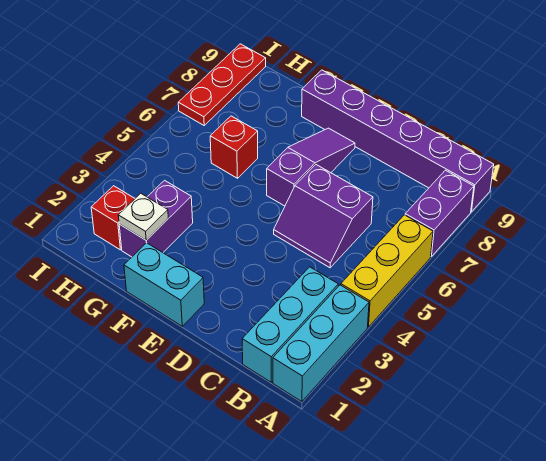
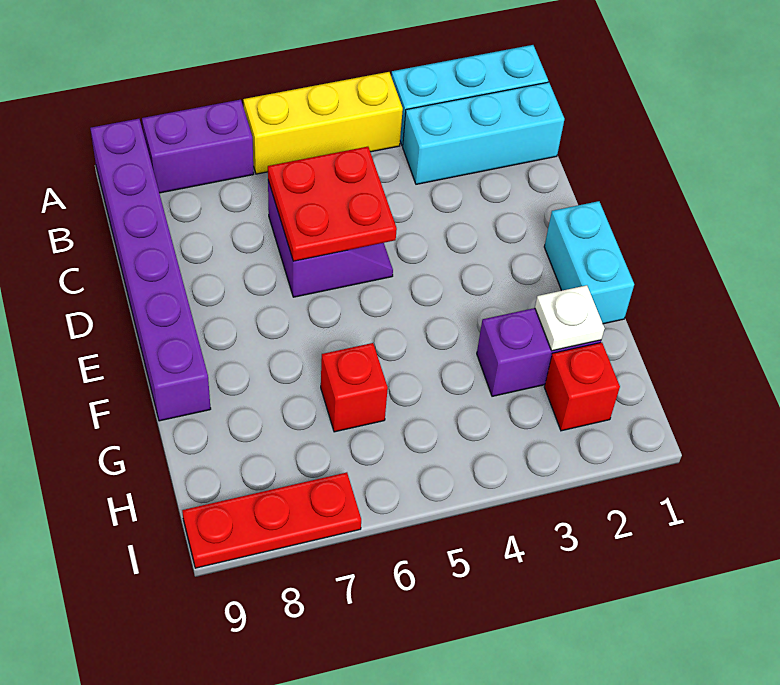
none -> red 2x2 plate [268,147,397,261]
purple 1x3 slope [267,128,355,206] -> none

